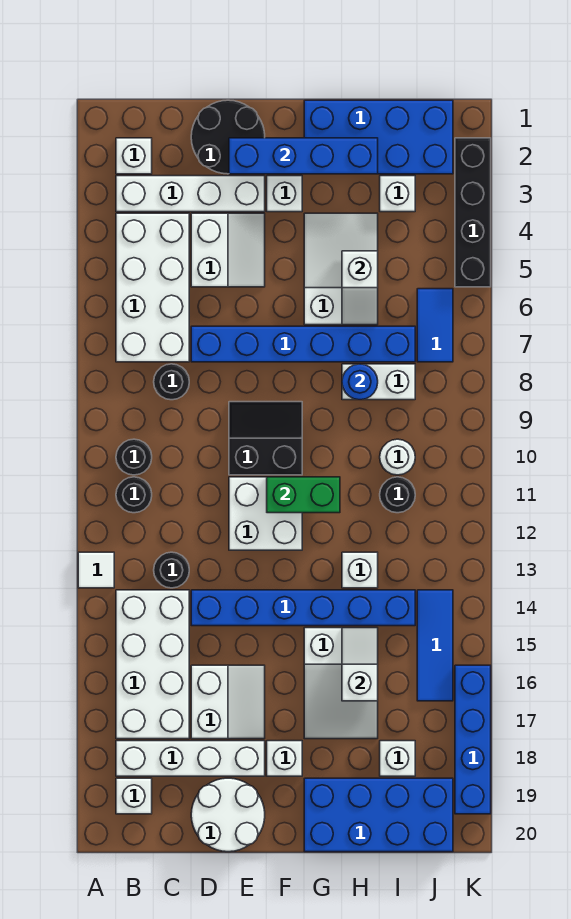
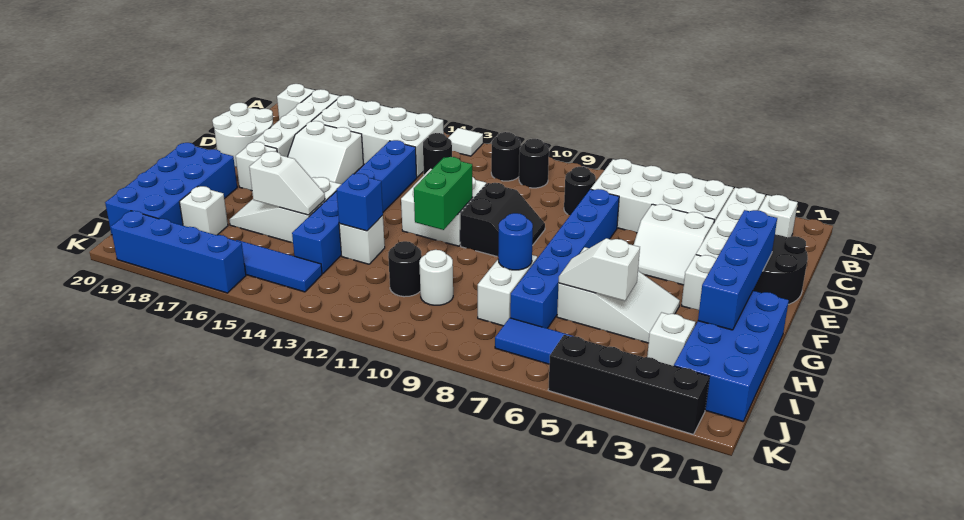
none -> blue 1x1 brick [336,173,383,231]

